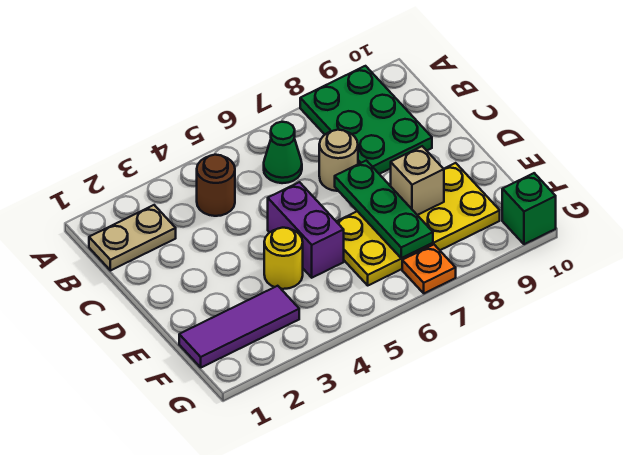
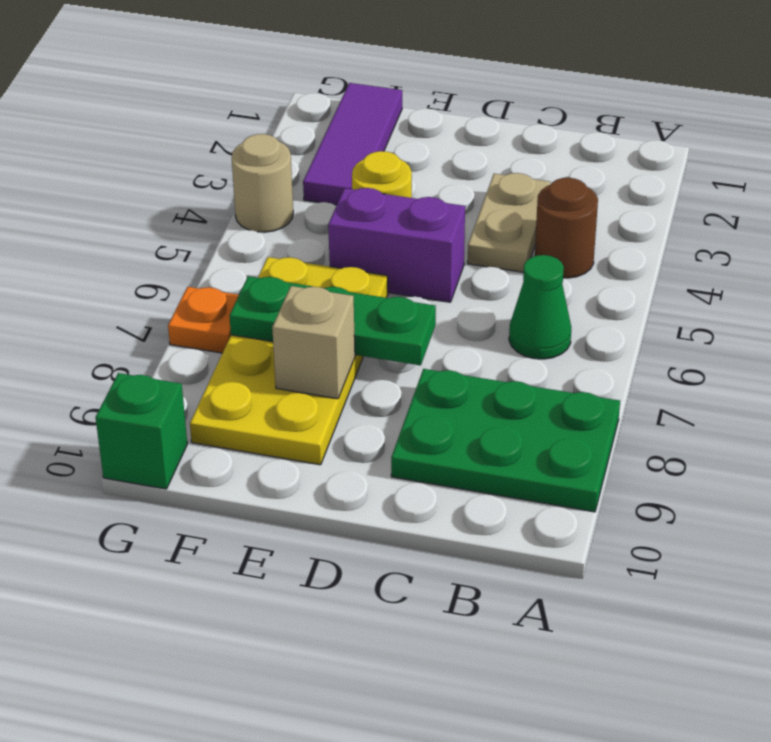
tan 1x2 plate [89,205,176,271] -> tan 1x2 plate moved to [468,173,550,272]
tan 1x1 round brick [319,130,358,191] -> tan 1x1 round brick moved to [232,134,293,232]

